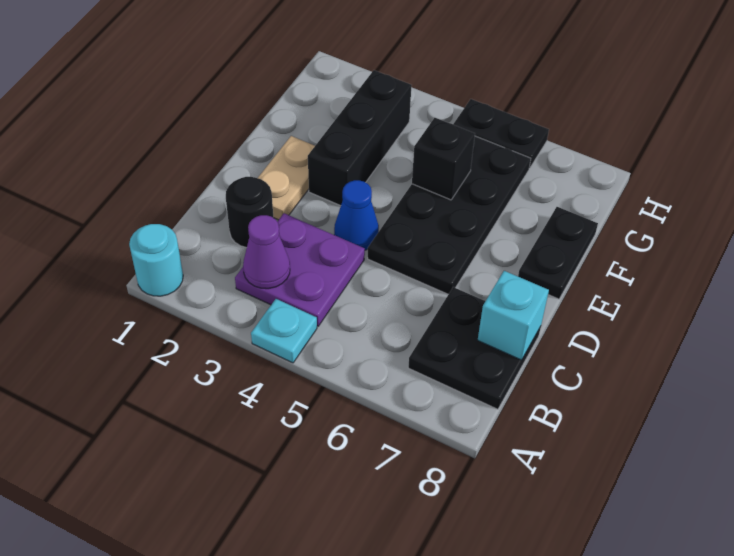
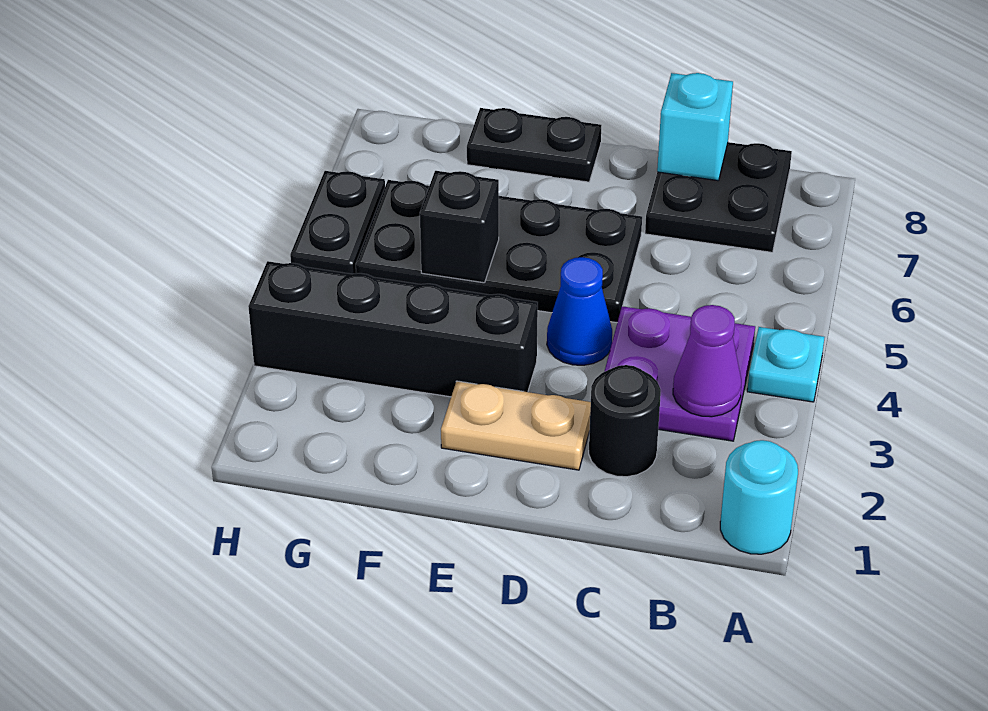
black 1x3 brick [308,70,412,206] -> black 1x4 brick [248,261,538,397]

